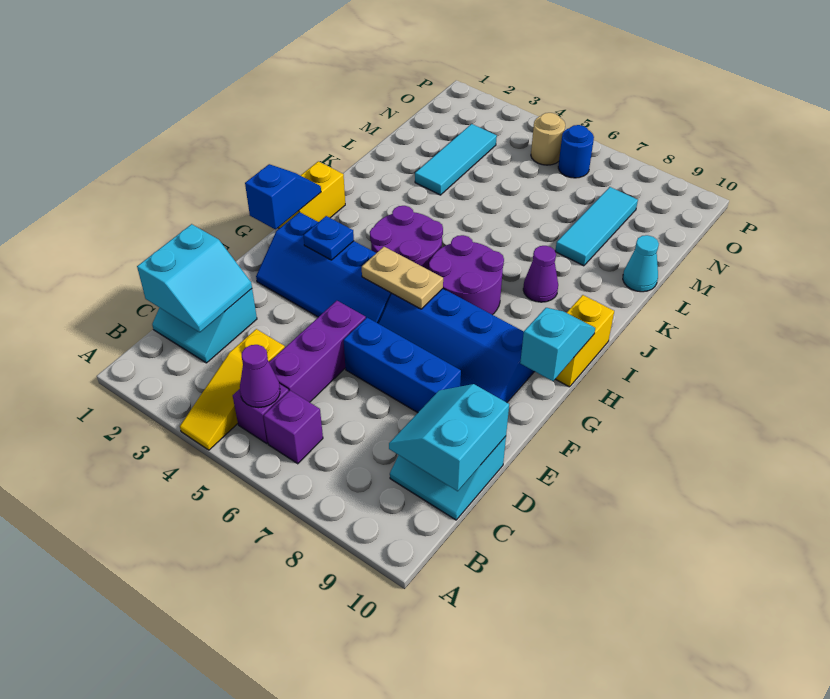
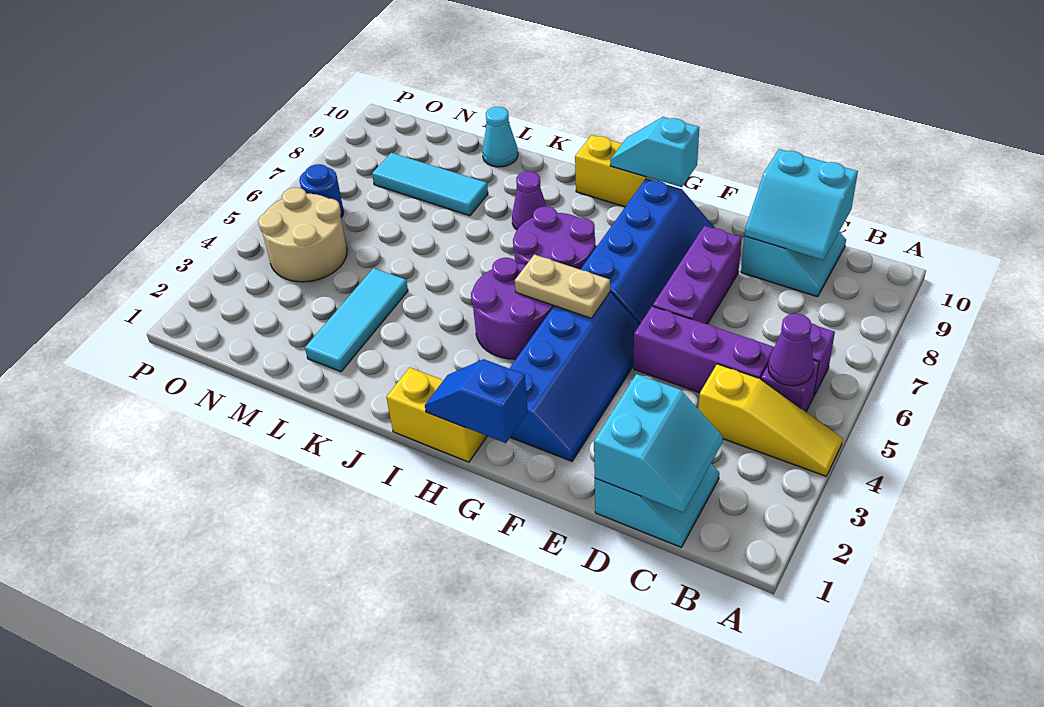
cyan 2x2 slope [137,224,252,332] -> cyan 2x2 slope turned to [594,374,723,513]
blue 1x3 brick [344,318,461,413] -> purple 1x3 brick [653,226,742,324]
blue 1x1 plate [303,216,354,260] -> none
tan 1x2 plate [362,247,443,309] -> tan 1x2 plate turned to [515,255,610,318]
cyan 1x3 tile [415,124,497,195] -> cyan 1x3 tile turned to [305,268,408,372]
tan 1x1 round brick [531,113,565,165] -> tan 2x2 round brick [258,188,347,282]

